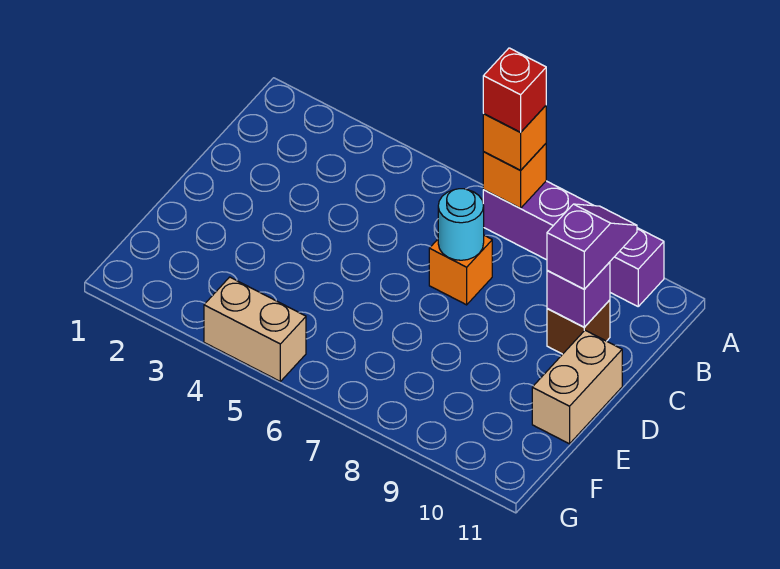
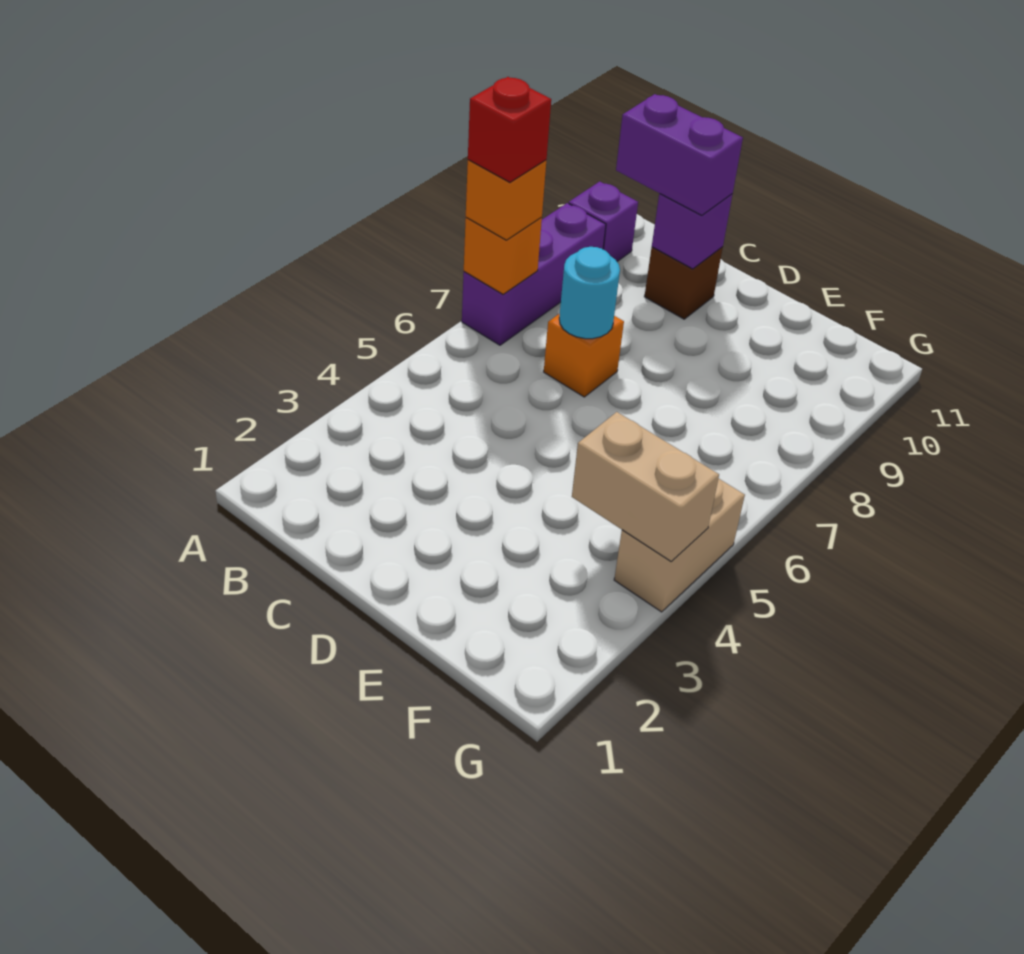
purple 1x2 slope [547,204,637,289] -> purple 1x2 brick [616,94,743,215]
tan 1x2 brick [532,330,622,444] -> tan 1x2 brick moved to [572,412,719,562]

